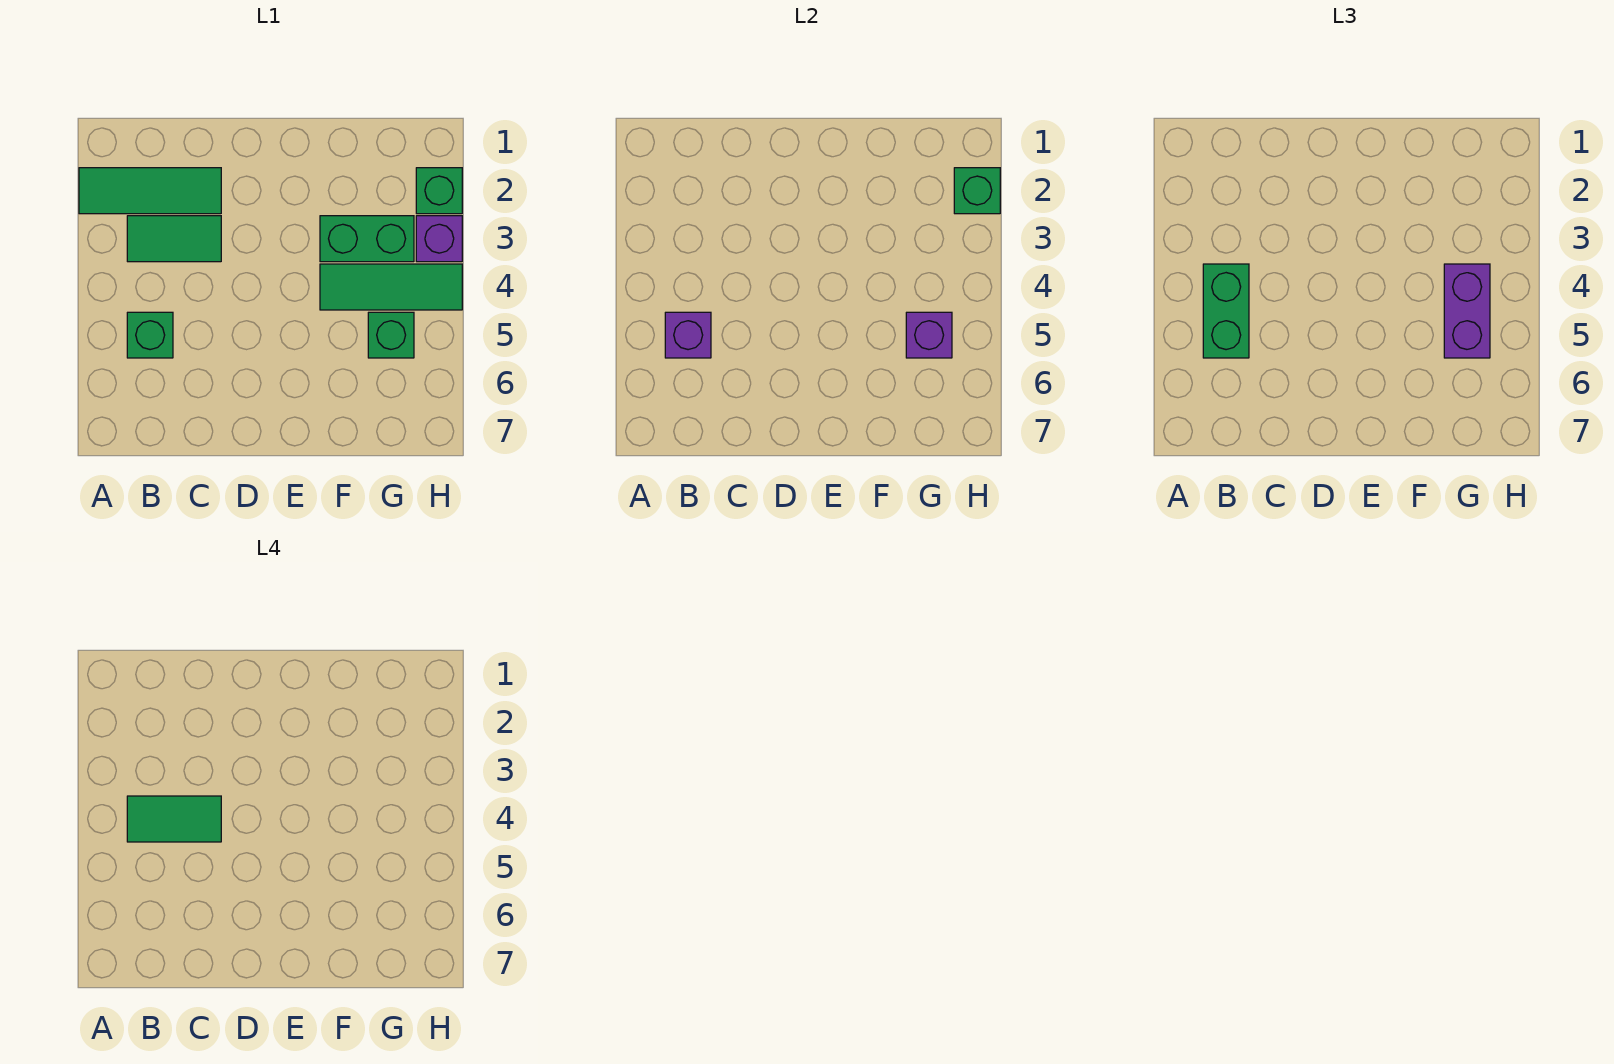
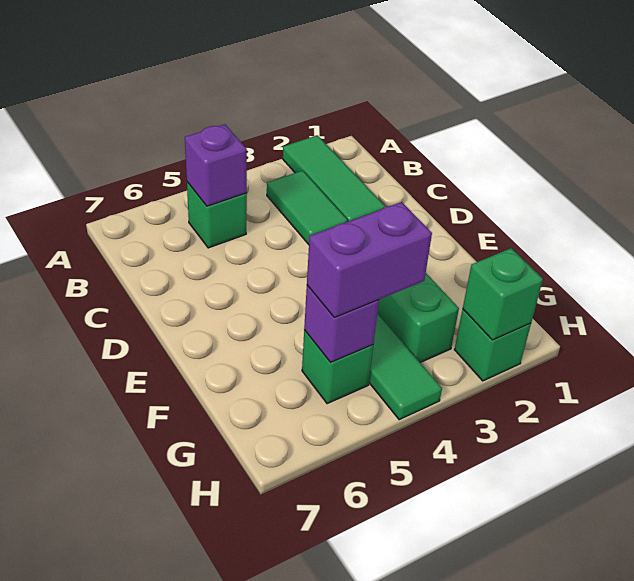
green 1x2 brick [1203,264,1249,358] -> none
green 1x2 tile [127,796,221,842] -> none
purple 1x1 brick [416,216,462,262] -> none

